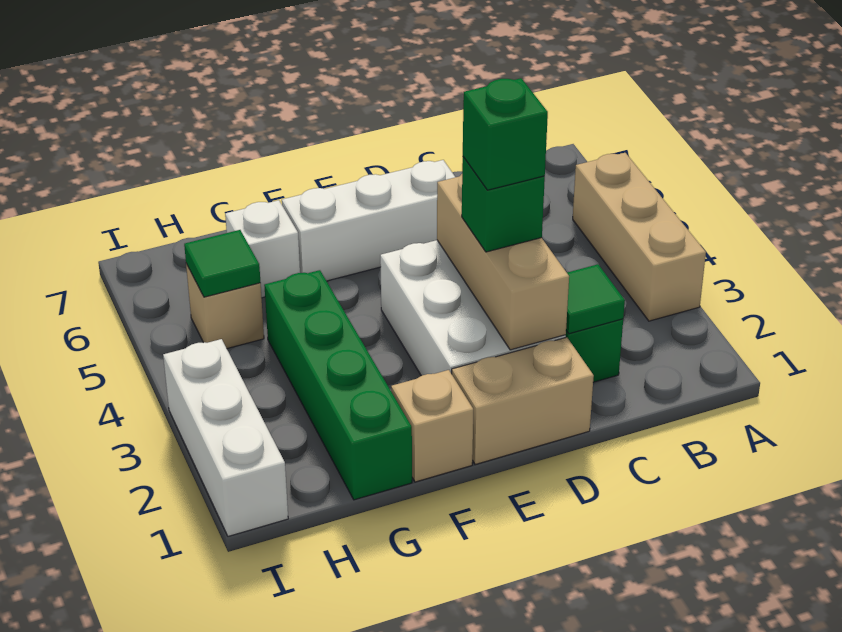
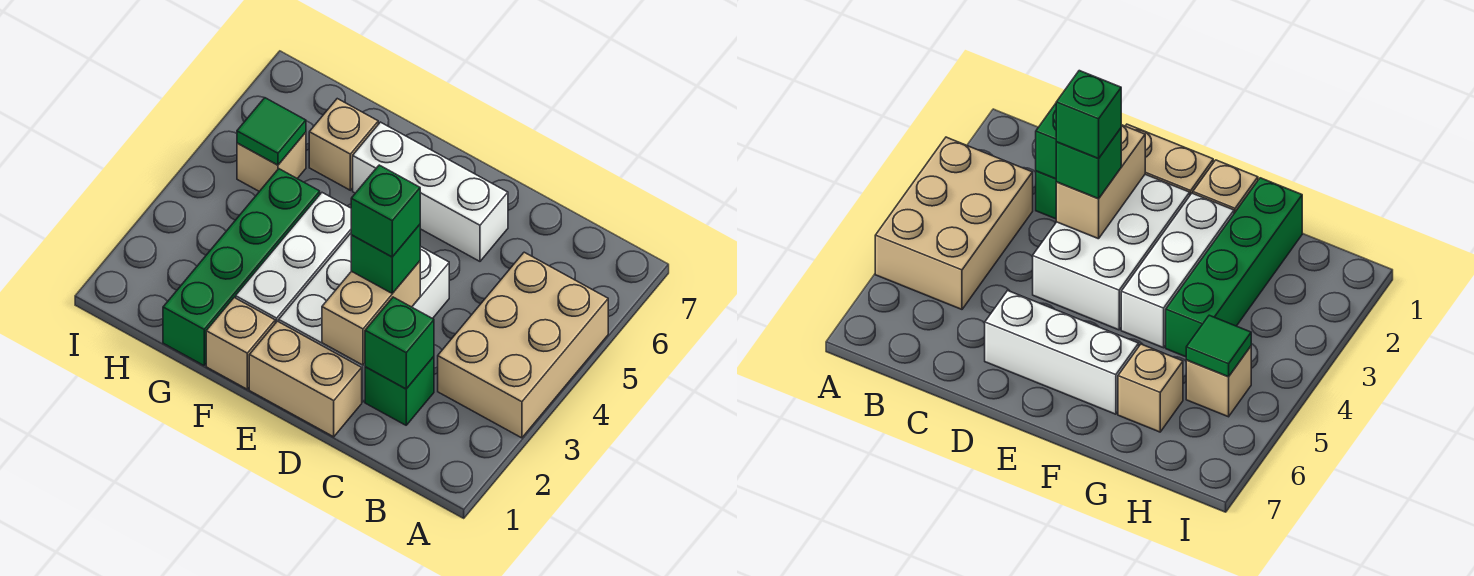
tan 1x3 brick [573,153,706,321] -> tan 2x3 brick [438,252,608,438]
green 1x1 tile [566,264,625,334] -> green 1x1 brick [365,297,434,389]
tan 1x3 brick [437,174,569,350] -> tan 1x2 brick [322,261,420,365]
white 1x1 brick [225,200,300,298] -> tan 1x1 brick [309,99,378,190]
white 1x3 brick [163,339,288,536] -> white 1x3 brick moved to [236,193,351,323]

